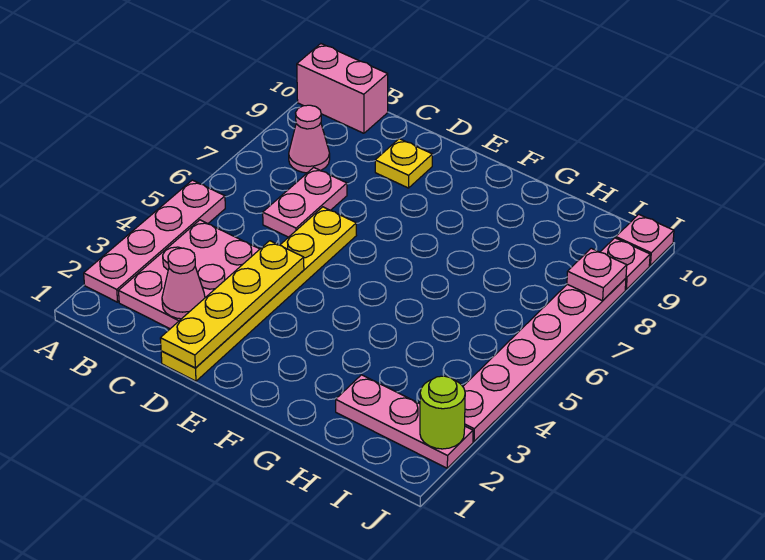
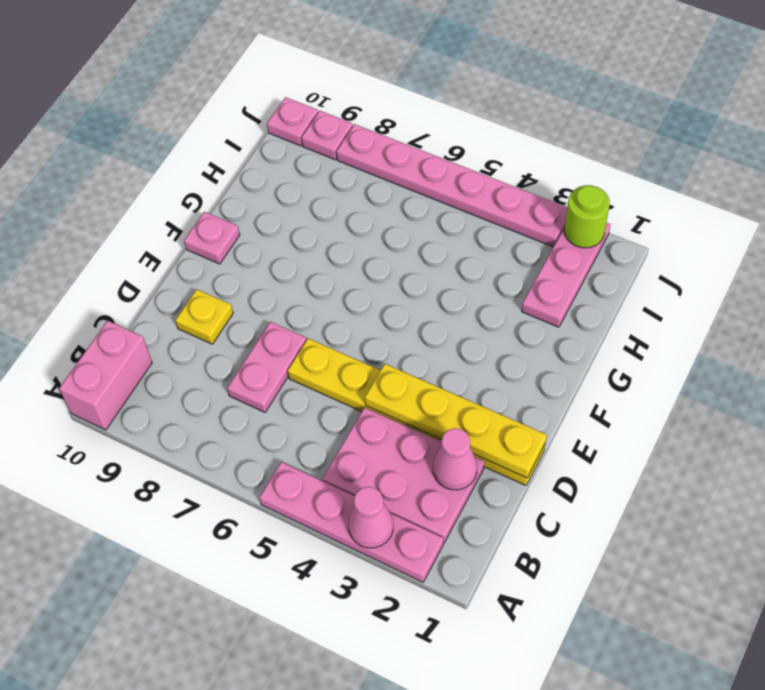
pink 1x1 cone [289,105,330,173] -> pink 1x1 cone moved to [348,487,393,548]
pink 1x2 plate [263,167,347,237] -> pink 1x2 plate turned to [227,322,306,412]
pink 1x1 plate [567,248,627,301] -> pink 1x1 plate moved to [184,212,240,264]

